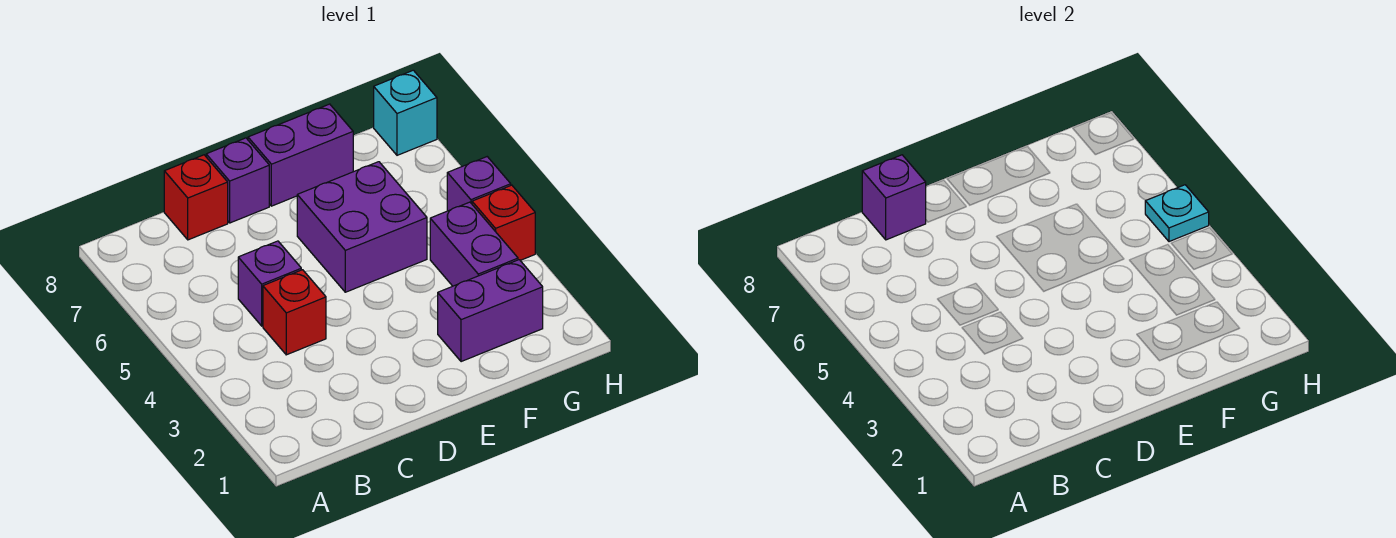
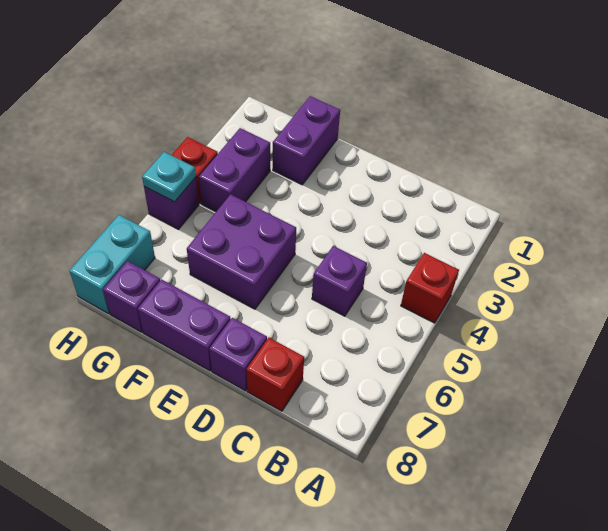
red 1x1 brick [263,270,326,355] -> red 1x1 brick moved to [401,253,459,323]
purple 1x1 brick [862,155,926,240] -> purple 1x1 brick moved to [103,261,160,332]
purple 1x2 brick [438,260,543,362] -> purple 1x2 brick turned to [273,96,340,185]
cyan 1x1 brick [374,70,437,155] -> cyan 1x2 brick [69,215,155,314]

